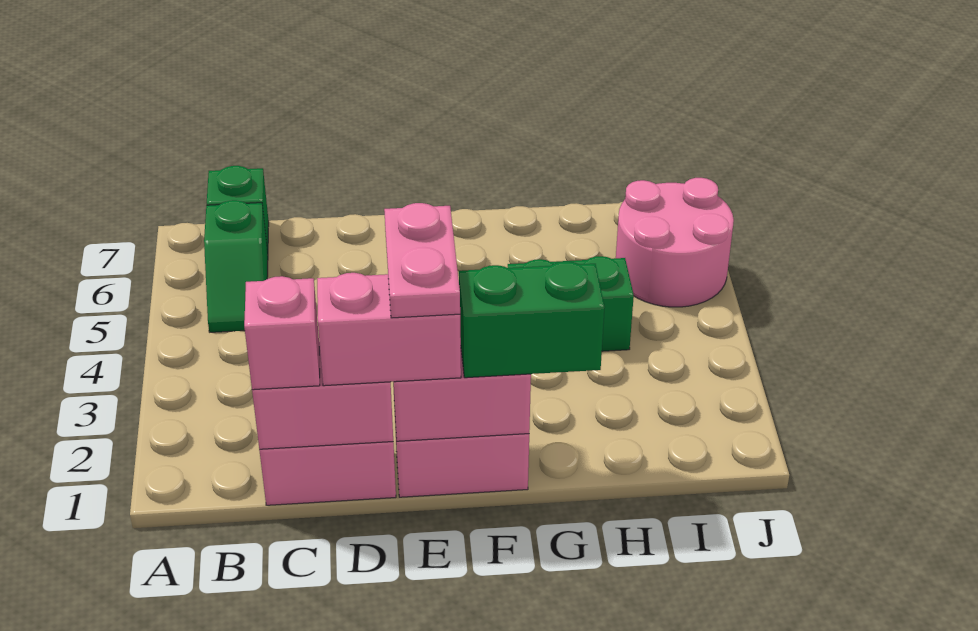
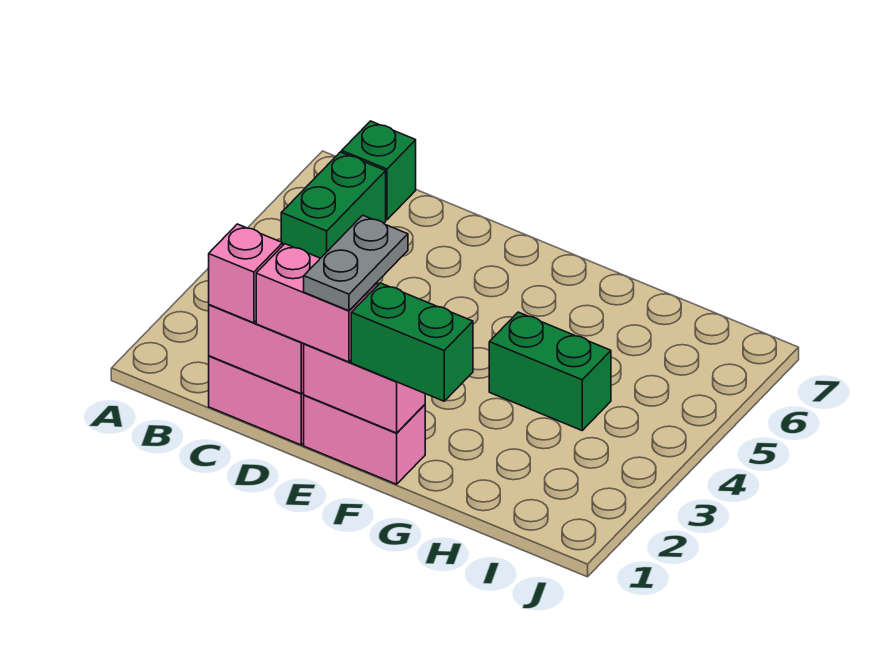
green 1x2 slope [204,200,268,332] -> green 1x2 brick [281,152,386,258]
pink 1x2 plate [384,203,460,318] -> grey 1x2 plate [304,215,408,311]
pink 2x2 round brick [616,178,734,307] -> none

